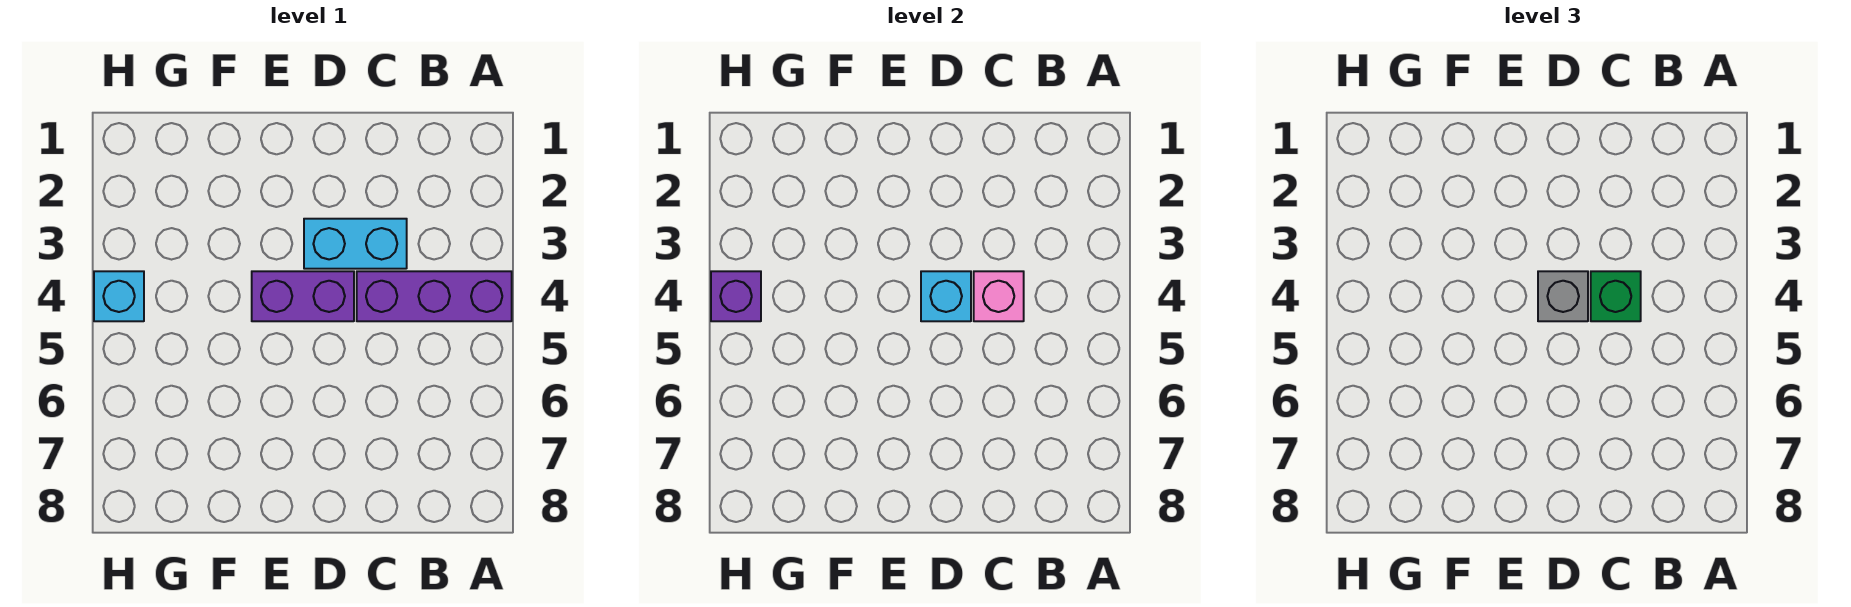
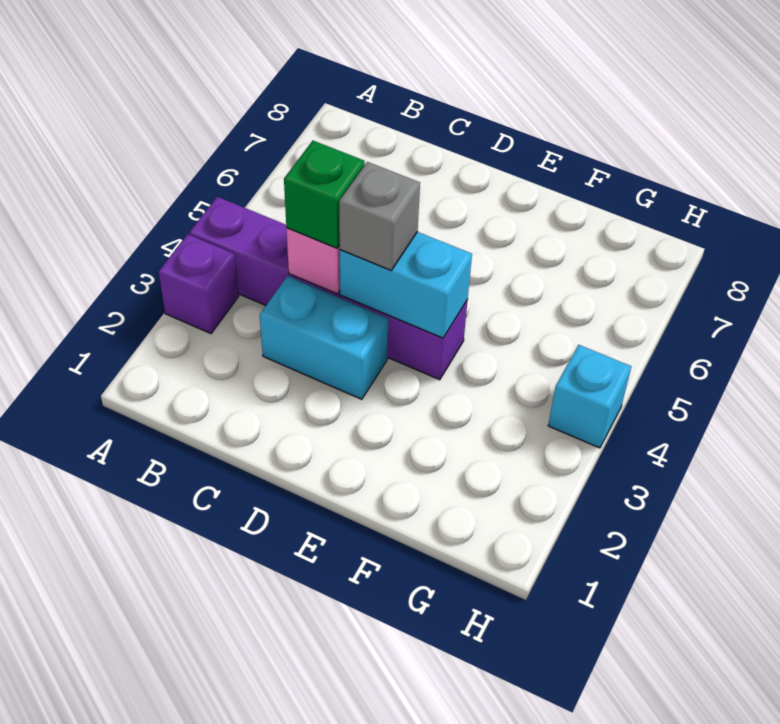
cyan 1x1 brick [921,271,971,321] -> cyan 1x2 brick [340,232,472,338]
purple 1x1 brick [711,271,761,321] -> purple 1x1 brick moved to [159,234,239,334]

